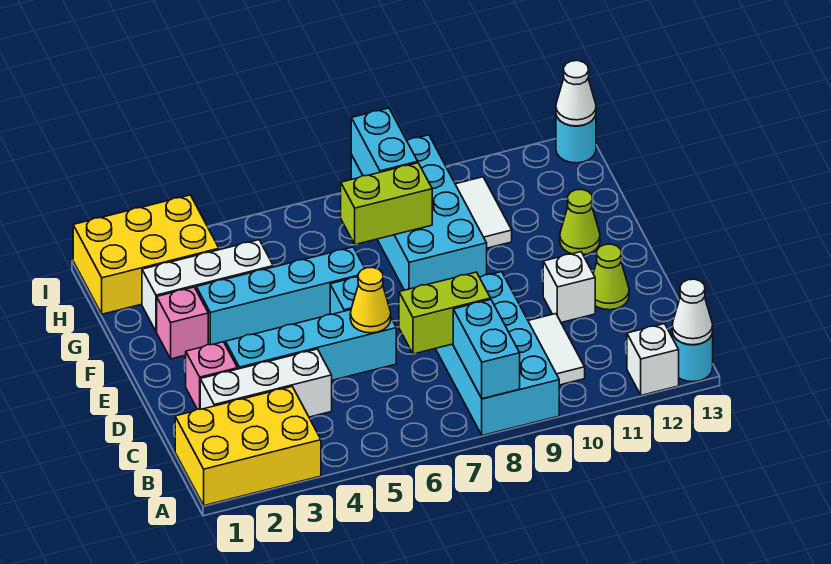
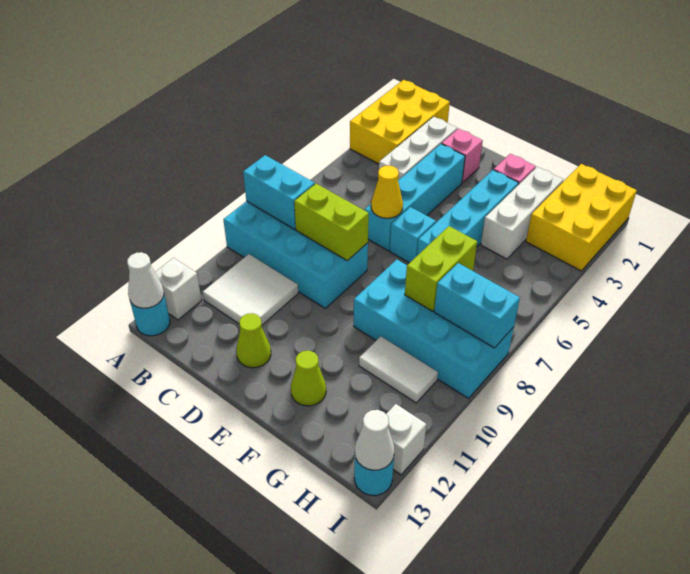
white 1x2 tile [528,314,585,385] -> white 2x2 tile [203,254,298,325]
lime 1x2 brick [399,272,491,354] -> lime 1x2 brick turned to [294,184,369,261]
white 1x1 brick [543,252,595,323] -> white 1x1 brick moved to [386,404,426,475]

